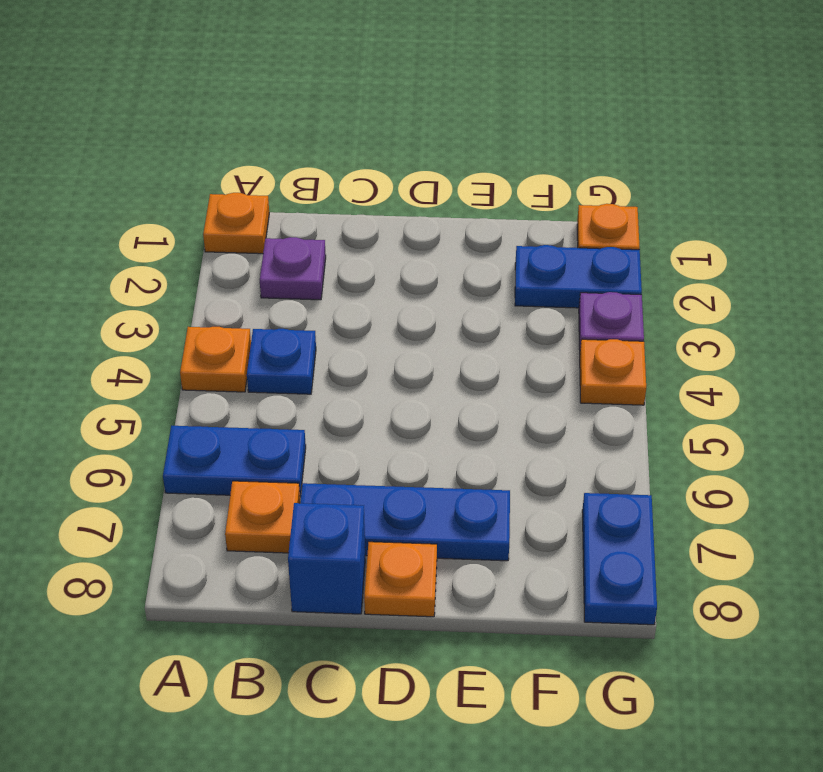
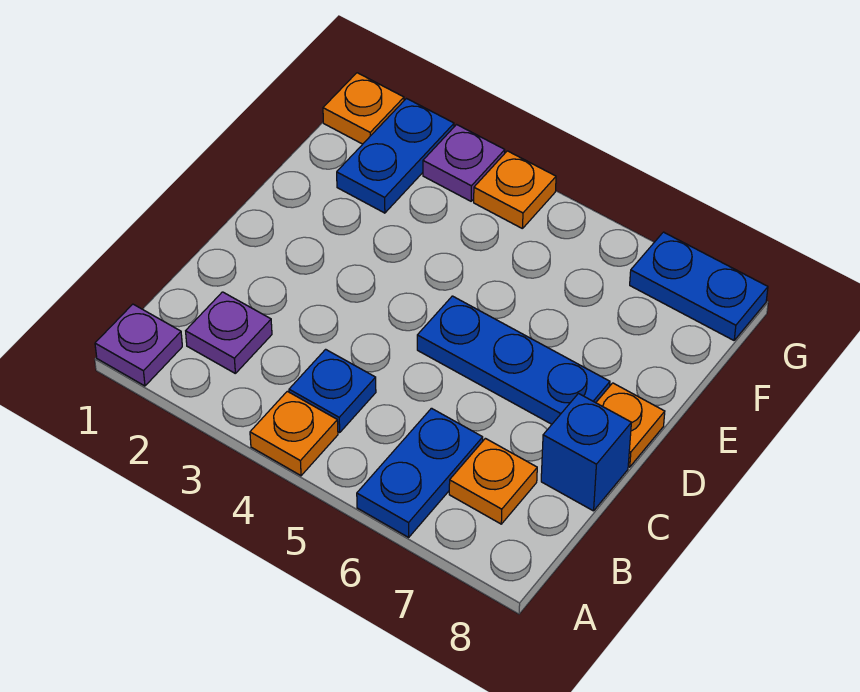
orange 1x1 plate [203,193,269,254] -> purple 1x1 plate [95,304,182,386]
blue 1x3 plate [300,483,510,561] -> blue 1x3 plate turned to [417,296,610,424]

